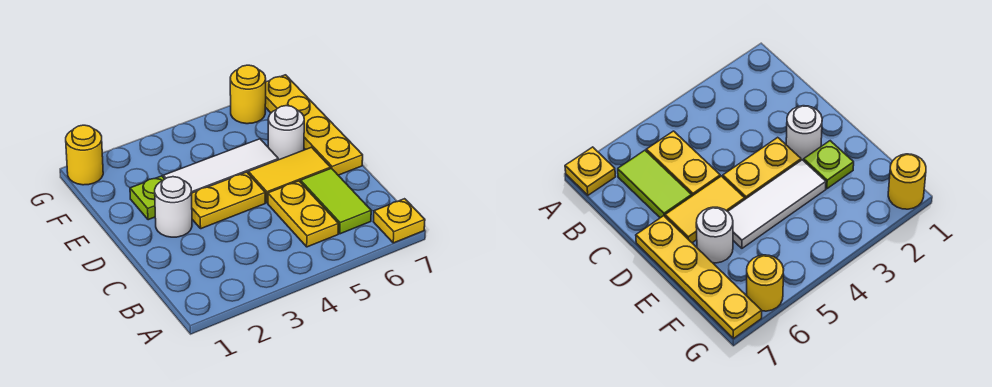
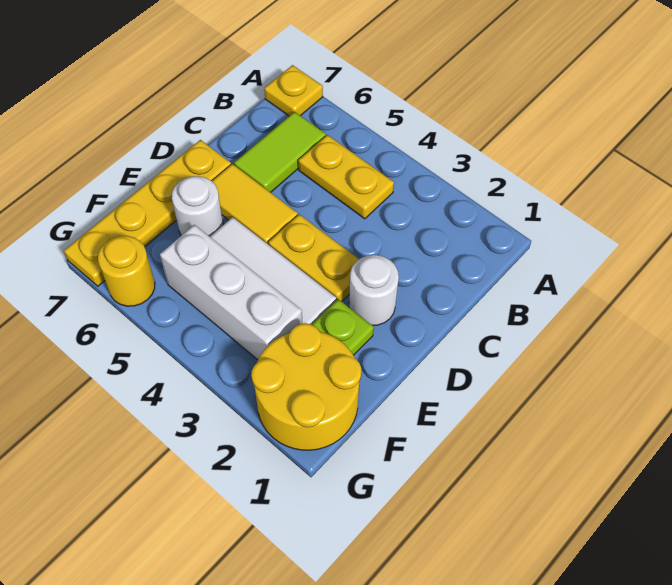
yellow 1x2 plate [268,181,338,247] -> yellow 1x2 plate turned to [298,135,394,219]
none -> white 1x3 brick [160,225,302,360]
yellow 1x1 round brick [66,125,103,185] -> yellow 2x2 round brick [251,323,361,450]

